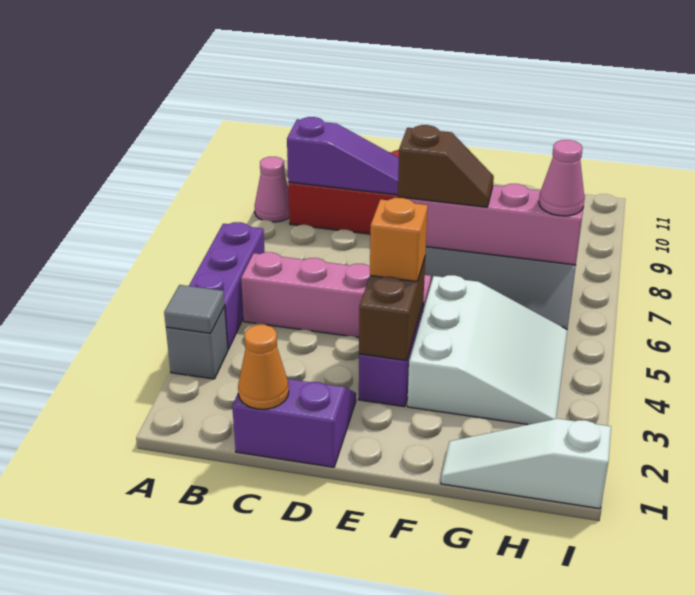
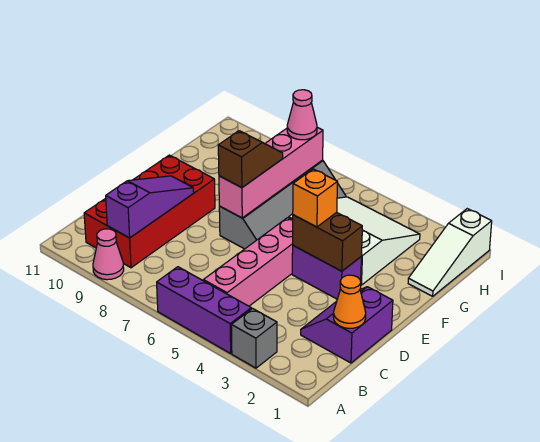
grey 1x1 tile [164,285,225,333] -> none

